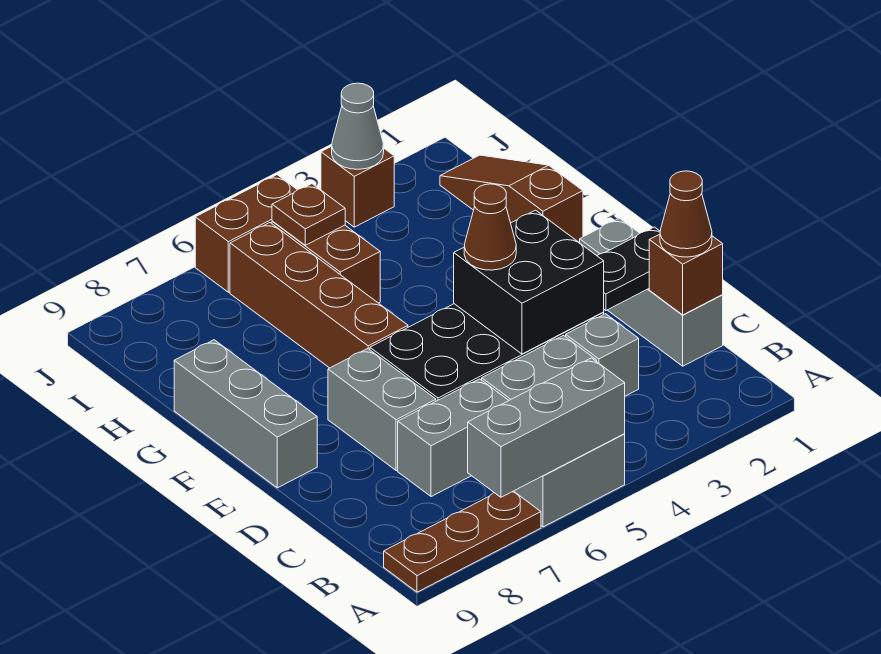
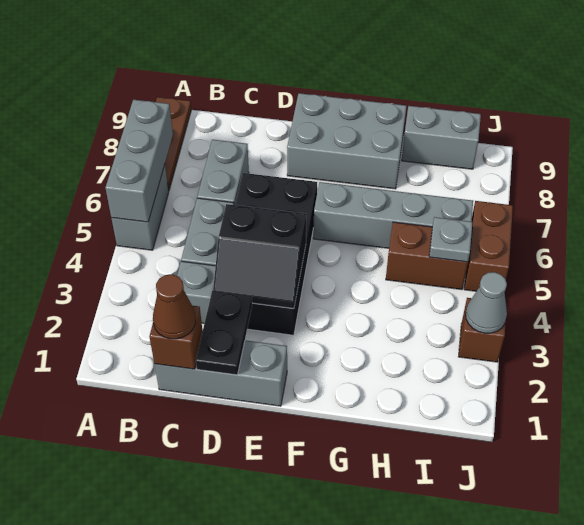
black 2x2 brick [454,210,604,354] -> black 2x2 slope [213,204,306,309]
grey 1x2 brick [328,349,436,471] -> grey 1x2 brick moved to [402,106,481,169]
brown 1x1 cone [464,184,516,270] -> none
grey 1x3 brick [174,340,317,488] -> grey 2x3 brick [287,93,406,189]
brown 1x4 brick [230,223,408,368] -> grey 1x4 brick [313,182,473,248]
brown 1x3 slope [440,155,583,243] -> none
brown 1x1 plate [272,184,345,245] -> grey 1x1 plate [429,217,473,262]

